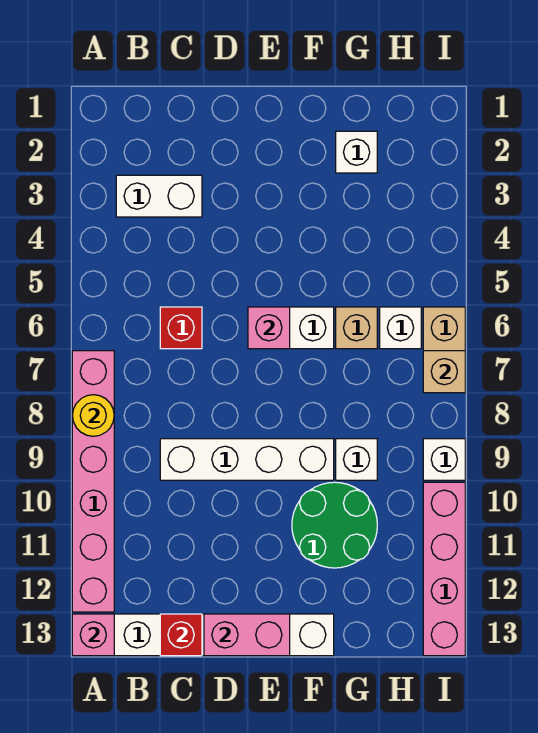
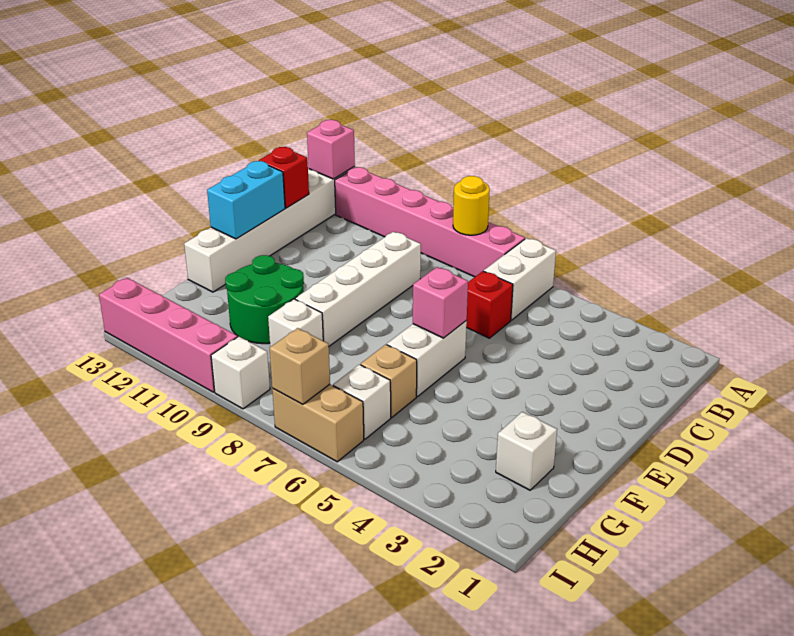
white 1x2 brick [116,175,202,217] -> white 1x2 brick moved to [484,238,556,320]
pink 1x2 brick [204,614,290,656] -> cyan 1x2 brick [207,161,285,239]

